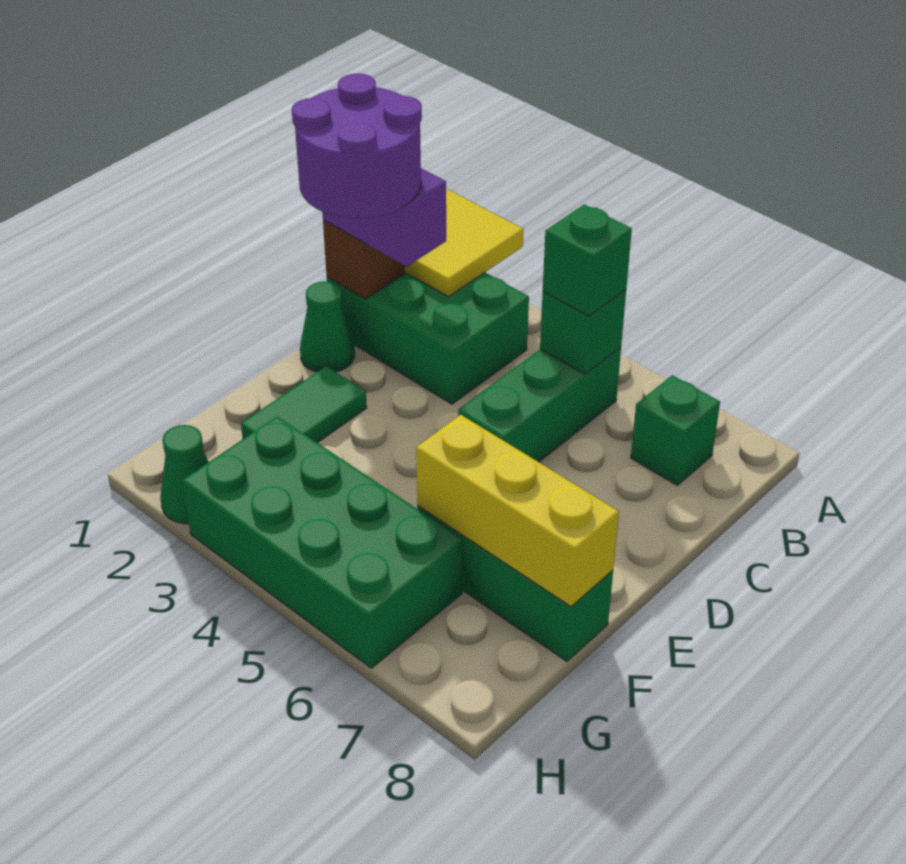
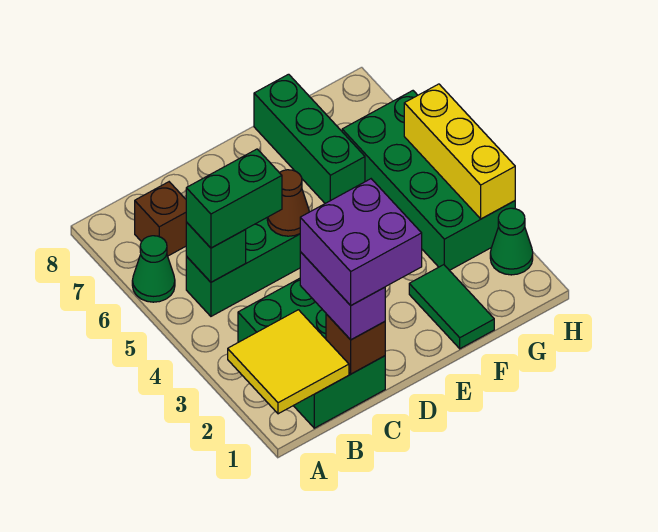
green 1x1 brick [543,204,632,316] -> green 1x2 brick [186,149,282,248]
green 1x1 brick [631,375,720,485] -> brown 1x1 brick [135,182,186,256]
purple 2x2 round brick [292,73,422,218] -> purple 2x2 brick [300,179,422,305]
green 1x1 cone [300,282,355,372] -> green 1x1 cone moved to [132,236,175,302]
none -> brown 1x1 cone [267,170,309,236]
green 1x2 tile [241,366,367,443] -> green 1x2 tile turned to [409,265,494,349]
yellow 1x3 brick [416,415,619,607] -> yellow 1x3 brick moved to [404,84,515,219]

